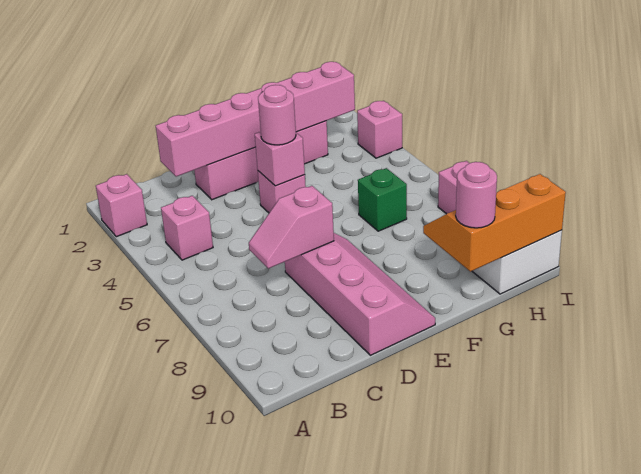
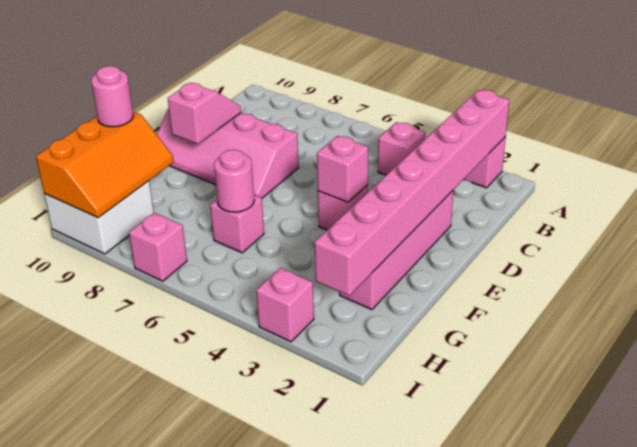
pink 1x6 brick [156,62,355,177] -> pink 1x8 brick [314,90,509,296]
pink 1x2 slope [249,186,334,268] -> pink 1x2 slope moved to [168,83,241,144]
pink 1x1 round brick [258,85,296,145] -> pink 1x1 round brick moved to [214,150,254,212]
green 1x1 brick [358,168,407,231] -> pink 1x1 brick [210,195,264,253]

